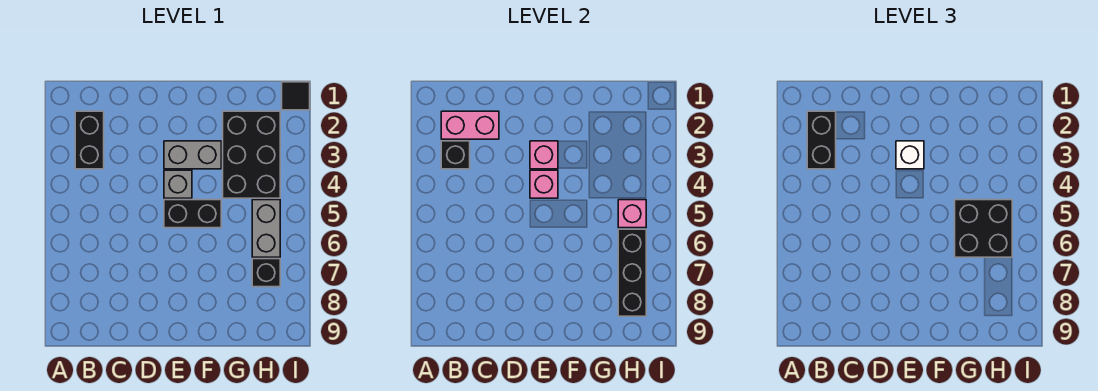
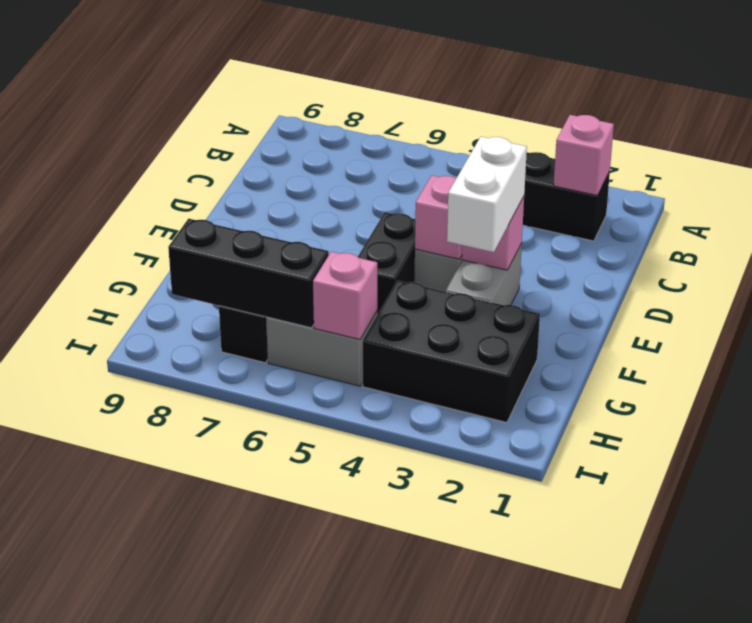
pink 1x2 brick [441,111,499,139] -> pink 1x1 brick [554,115,614,196]
black 1x2 brick [807,111,836,169] -> none
black 1x1 brick [441,141,470,169] -> none
white 1x1 brick [896,141,924,169] -> white 1x2 brick [447,137,527,252]
black 2x2 brick [955,200,1012,257] -> none
black 1x1 tile [282,82,310,110] -> none

